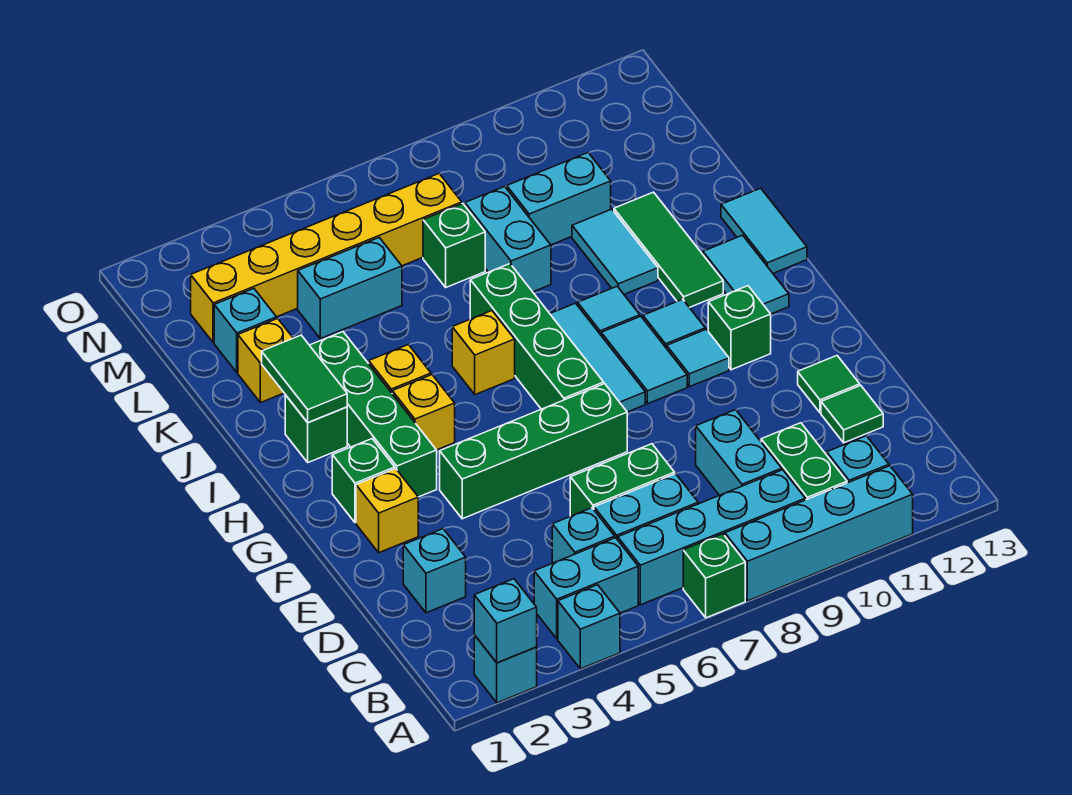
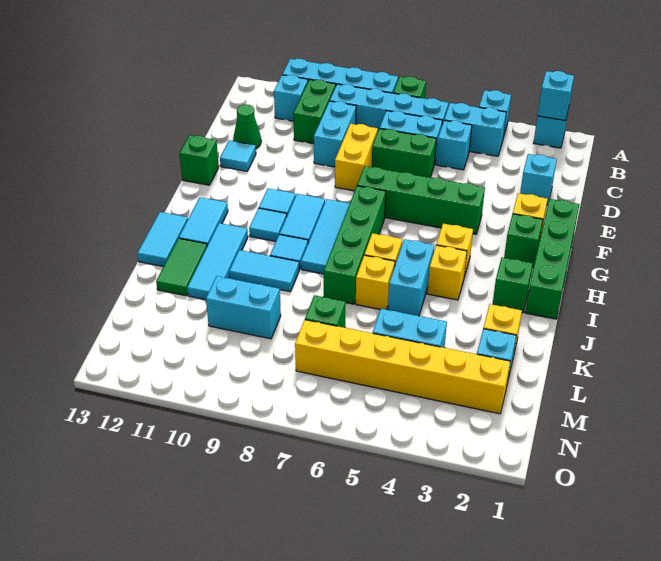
none -> yellow 1x2 brick [335,124,378,191]
green 1x1 tile [821,385,883,443] -> green 1x1 cone [233,105,261,149]
green 1x1 tile [798,356,860,413] -> cyan 1x1 tile [220,141,256,171]
green 1x4 brick [310,332,437,497] -> green 1x4 brick moved to [525,199,579,319]
green 1x1 brick [708,286,771,370] -> green 1x1 brick moved to [180,135,219,185]
green 1x2 tile [262,335,347,422] -> green 1x2 tile moved to [156,238,207,296]
green 1x3 tile [614,192,723,308] -> cyan 1x3 tile [187,223,248,300]
none -> yellow 1x1 brick [356,255,395,309]
cyan 1x2 tile [572,209,658,294] -> cyan 1x2 tile turned to [229,250,299,292]
cyan 1x2 brick [465,187,551,292] -> cyan 1x2 brick moved to [388,239,435,316]

